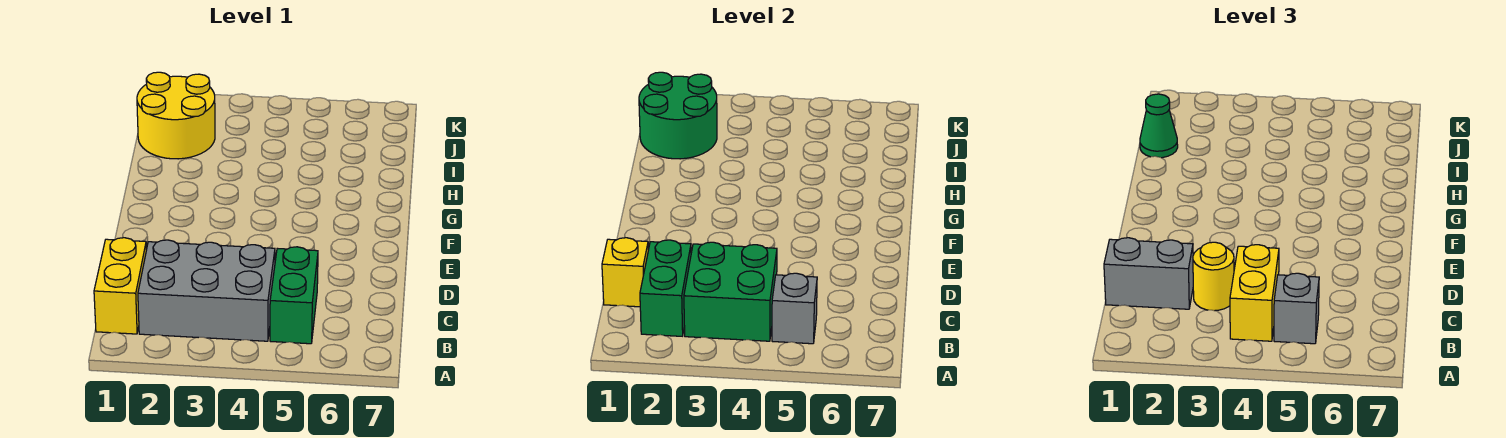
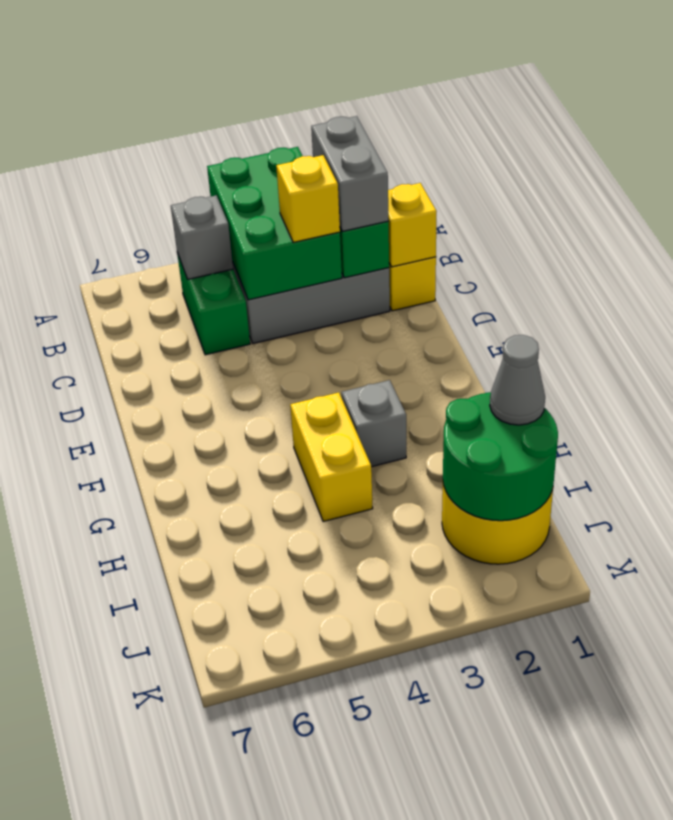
green 2x2 brick [684,242,777,341] -> green 2x3 brick [207,147,342,300]
yellow 1x2 brick [1230,245,1279,341] -> yellow 1x2 brick moved to [290,392,373,522]
grey 1x1 brick [1274,273,1319,344] -> grey 1x1 brick moved to [342,380,406,467]
grey 1x2 brick [1104,238,1193,309] -> grey 1x2 brick turned to [311,116,389,231]
yellow 1x1 round brick [1193,242,1234,311] -> yellow 1x1 brick [276,155,340,242]
green 1x1 cone [1140,94,1178,158] -> grey 1x1 cone [490,335,545,425]

